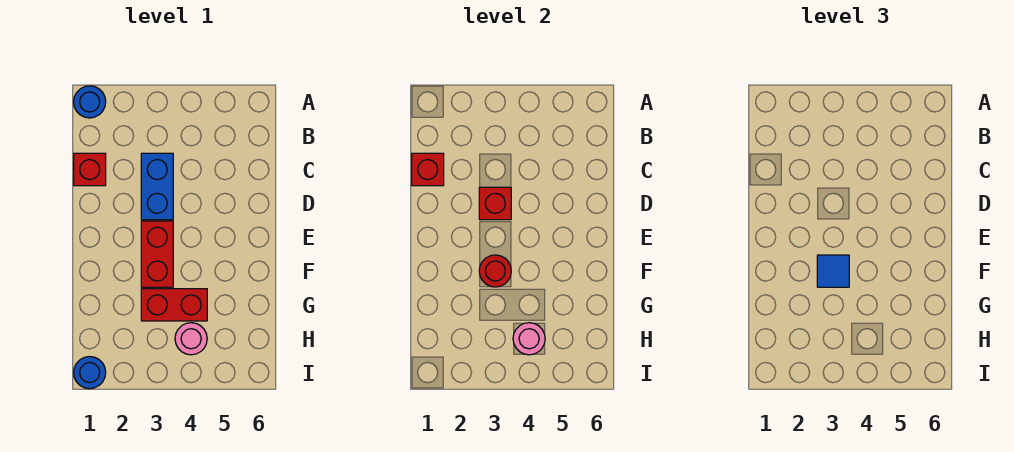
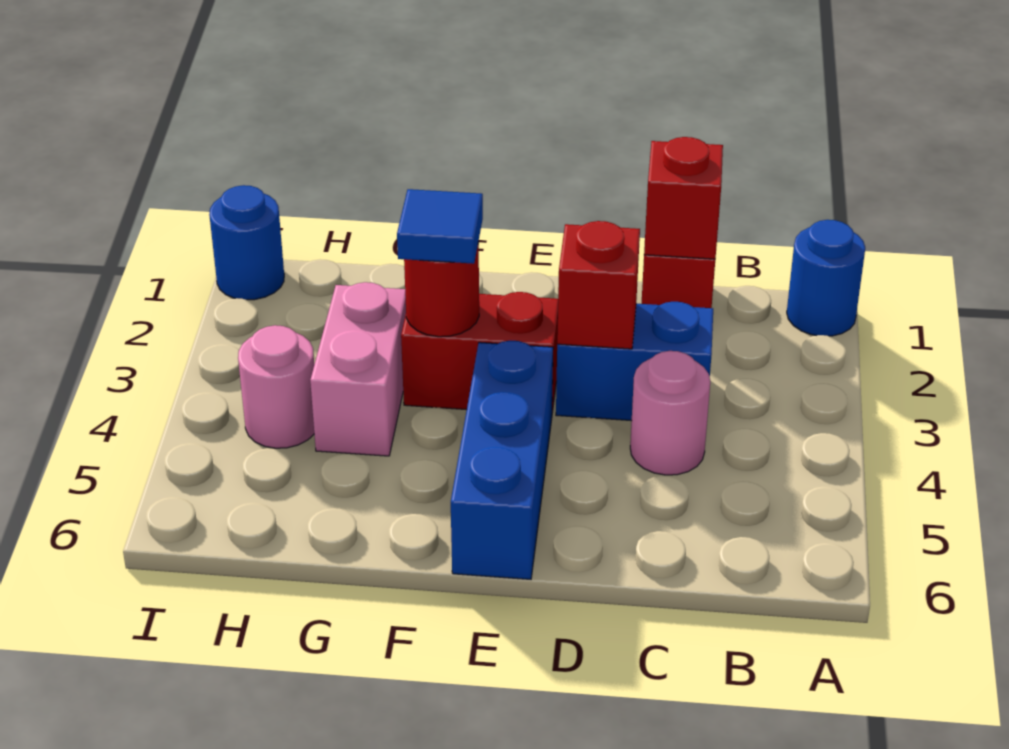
none -> blue 1x3 brick [451,341,553,579]
red 1x2 brick [141,289,207,321] -> pink 1x2 brick [310,282,406,456]
pink 1x1 round brick [513,323,545,355] -> pink 1x1 round brick moved to [630,351,710,475]

